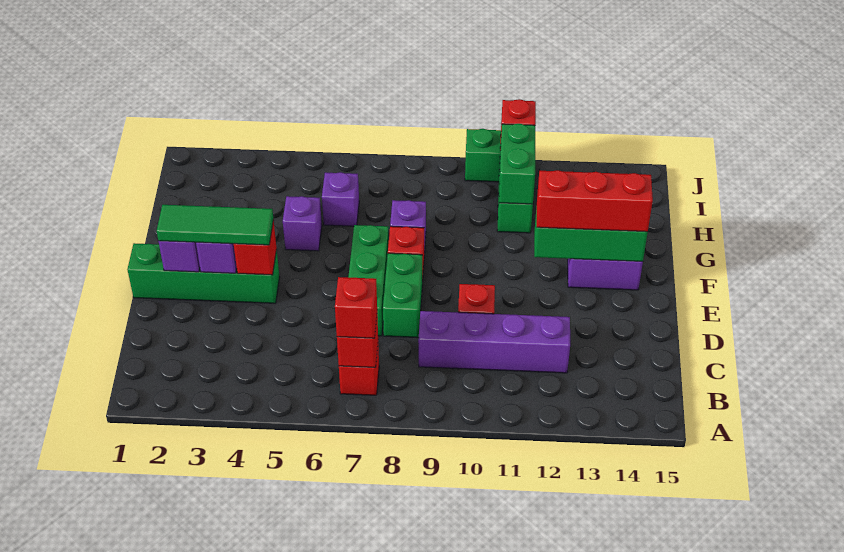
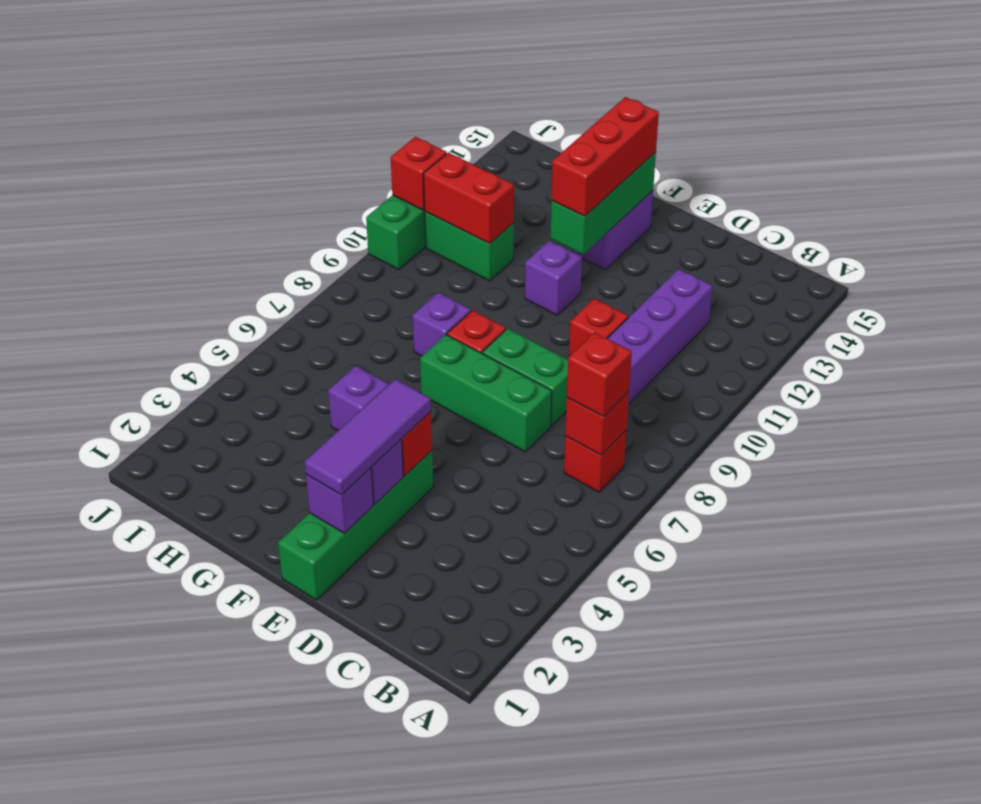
green 1x3 tile [157,205,273,245] -> purple 1x3 tile [305,379,431,495]
purple 1x1 brick [322,172,359,226] -> purple 1x1 brick moved to [525,241,582,315]
green 1x2 brick [499,124,535,204] -> red 1x2 brick [424,153,514,244]

